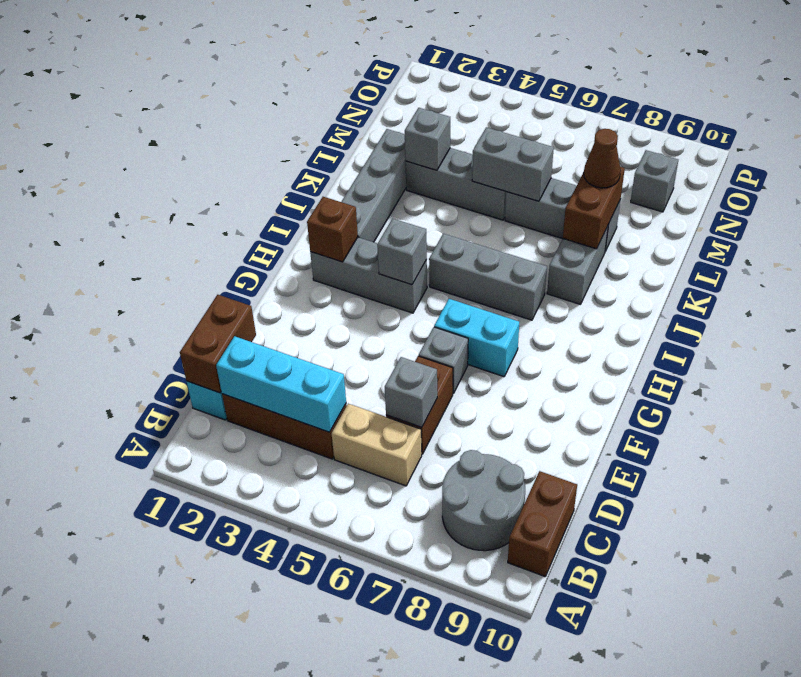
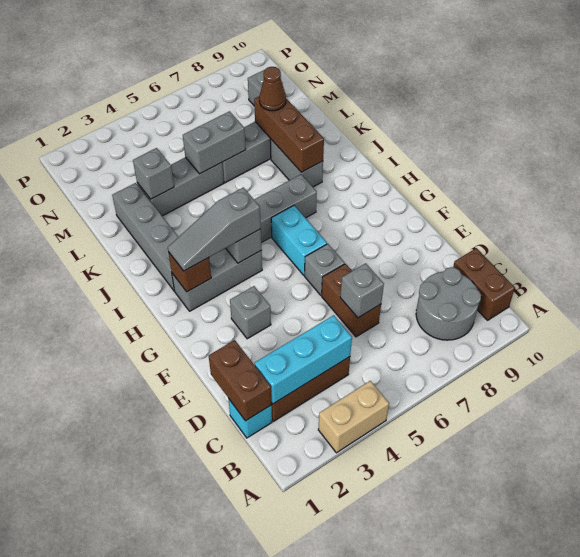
tan 1x2 brick [332,404,422,486] -> tan 1x2 brick moved to [318,381,389,453]
none -> grey 1x1 brick [230,286,271,339]
cyan 1x2 brick [434,299,519,377] -> cyan 1x2 brick turned to [271,206,327,275]
none -> grey 1x3 slope [168,187,261,271]
brown 1x2 brick [563,167,625,249] -> brown 1x3 brick [254,97,324,172]

